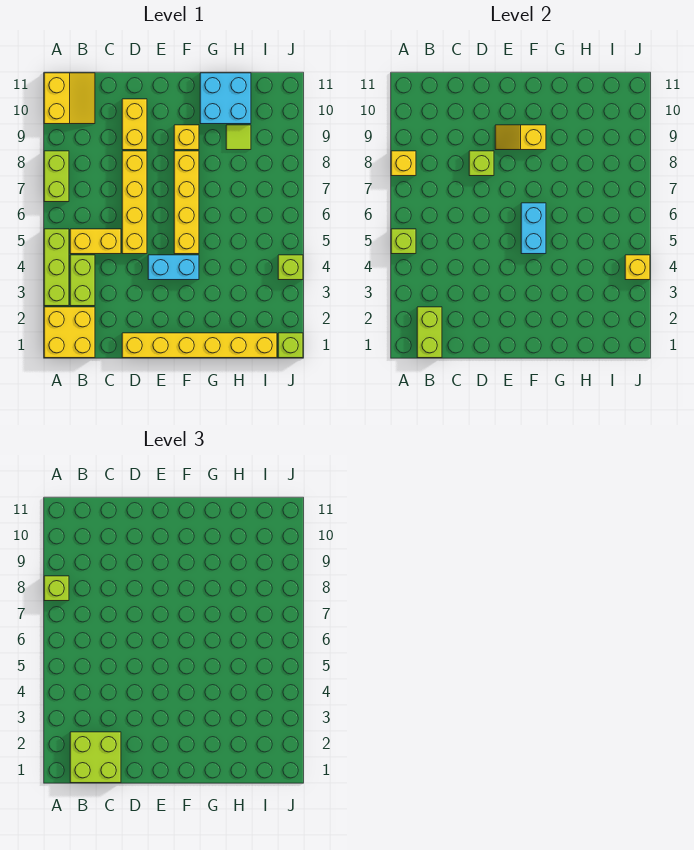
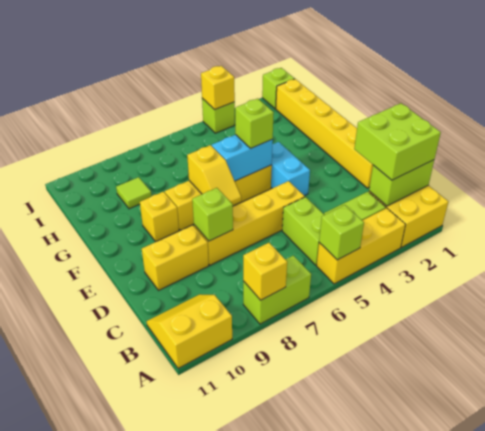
lime 1x3 brick [44,229,69,306] -> yellow 1x3 brick [317,208,406,284]
lime 1x1 brick [44,576,69,601] -> lime 1x1 brick moved to [235,99,274,149]
yellow 1x2 brick [70,229,121,254] -> lime 1x2 brick [282,197,324,265]
yellow 1x2 slope [495,125,546,150] -> yellow 1x2 slope moved to [187,145,241,205]
cyan 2x2 brick [200,73,251,124] -> none

